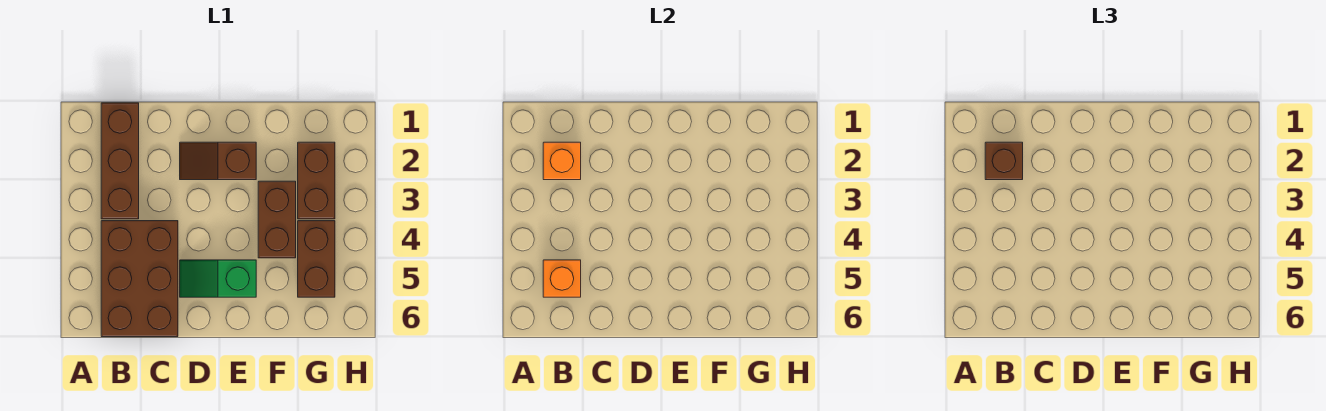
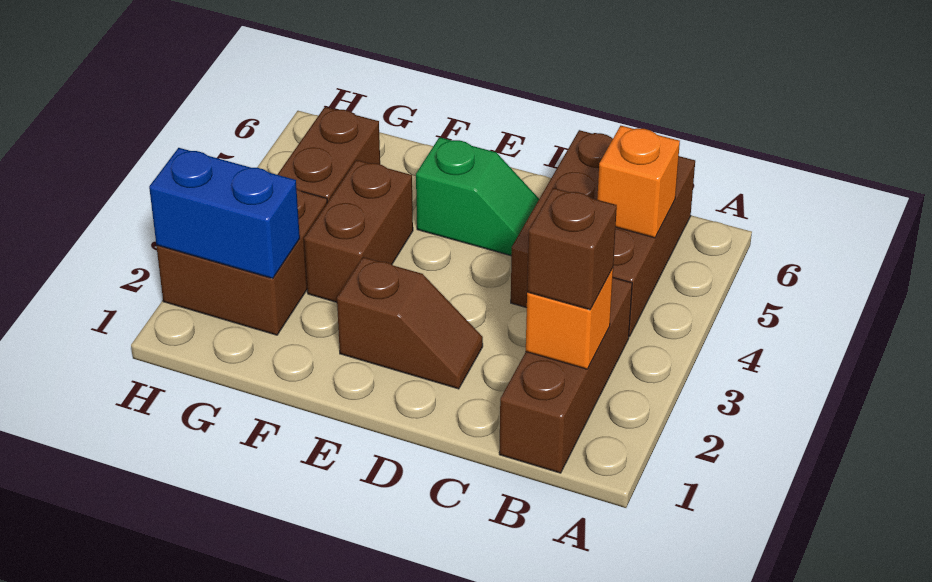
brown 1x2 brick [298,142,335,219] -> brown 2x2 brick [156,189,327,335]
none -> blue 1x2 brick [149,148,300,278]

